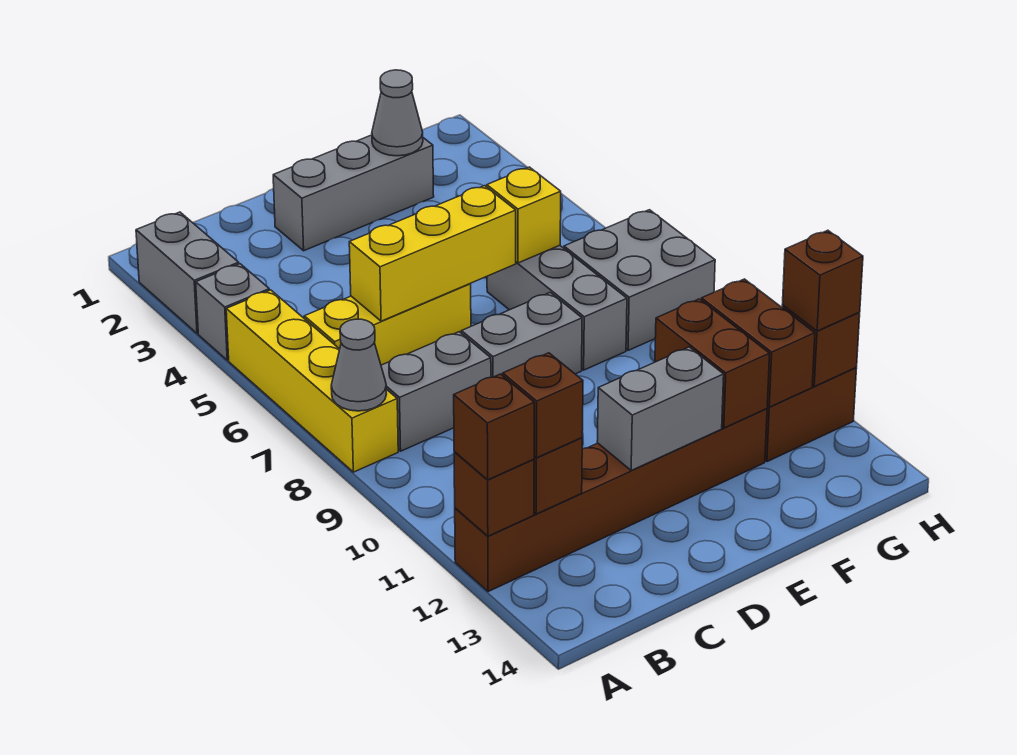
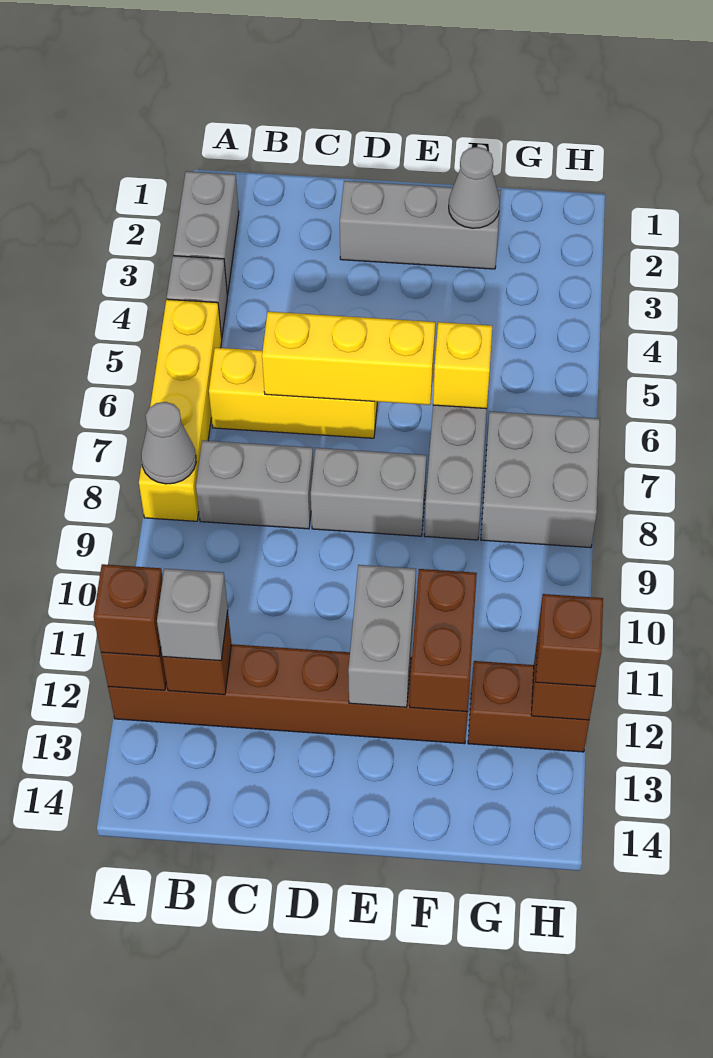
brown 1x1 brick [503,353,583,458] -> grey 1x1 brick [157,569,228,661]
grey 1x2 brick [597,347,724,470] -> grey 1x2 brick turned to [348,565,416,707]
brown 1x2 brick [702,279,815,407] -> none

